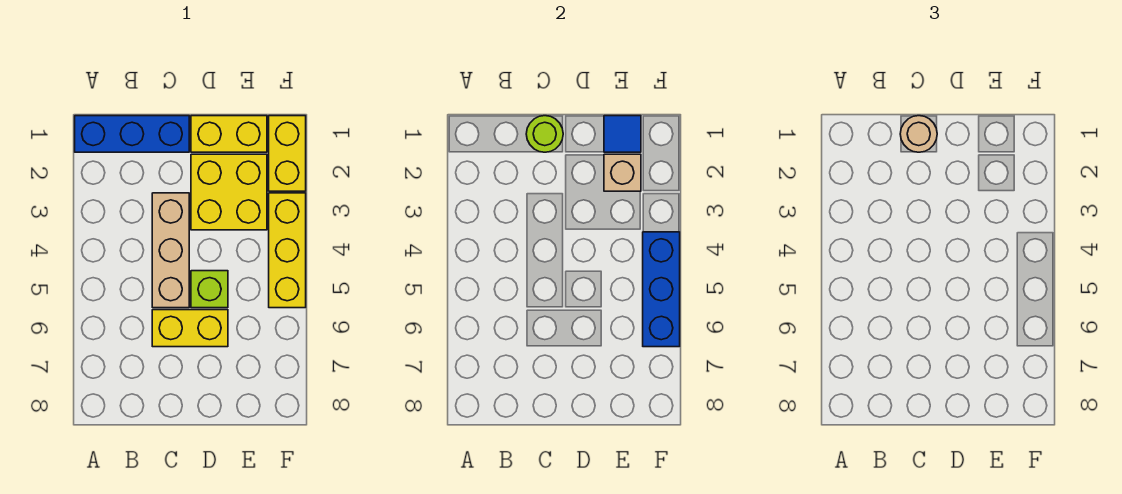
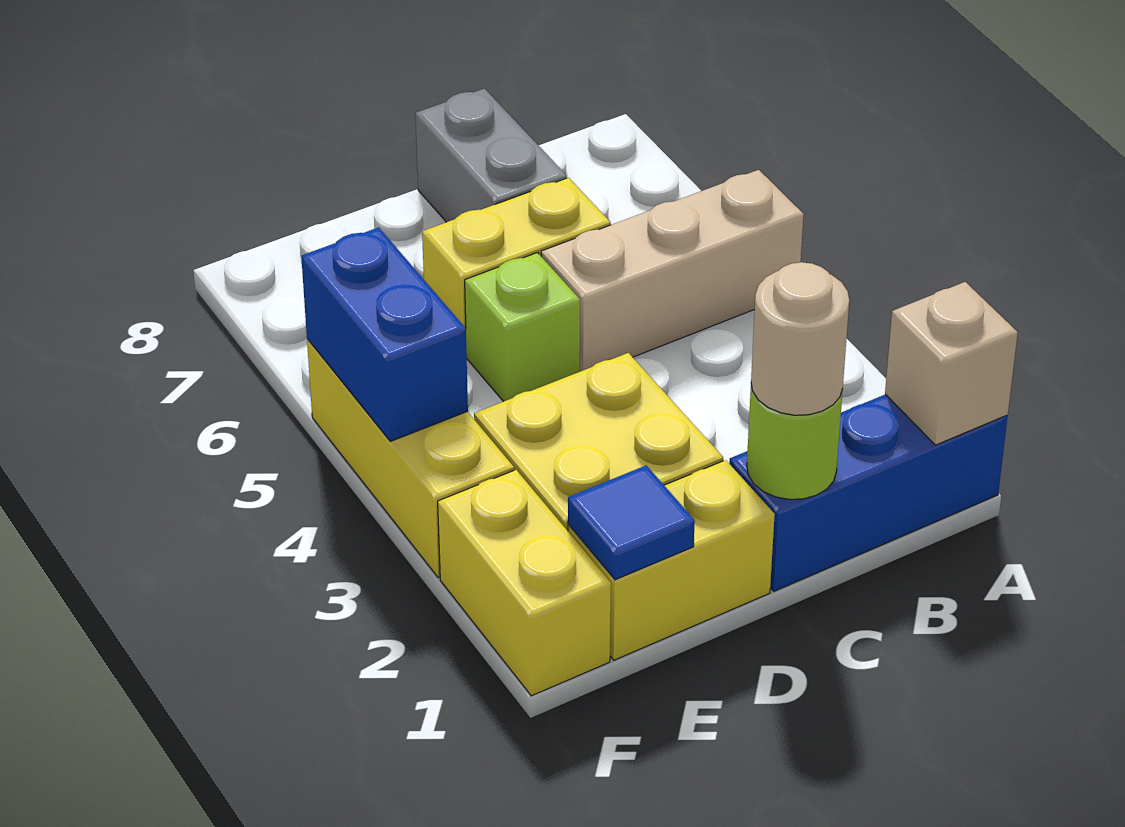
tan 1x3 brick [152,193,189,308] -> tan 1x3 brick turned to [541,170,804,371]
none -> grey 1x2 brick [415,89,567,222]
tan 1x1 brick [604,154,641,191] -> tan 1x1 brick moved to [885,282,1018,445]
blue 1x3 brick [643,232,680,347] -> blue 1x2 brick [301,227,468,441]

